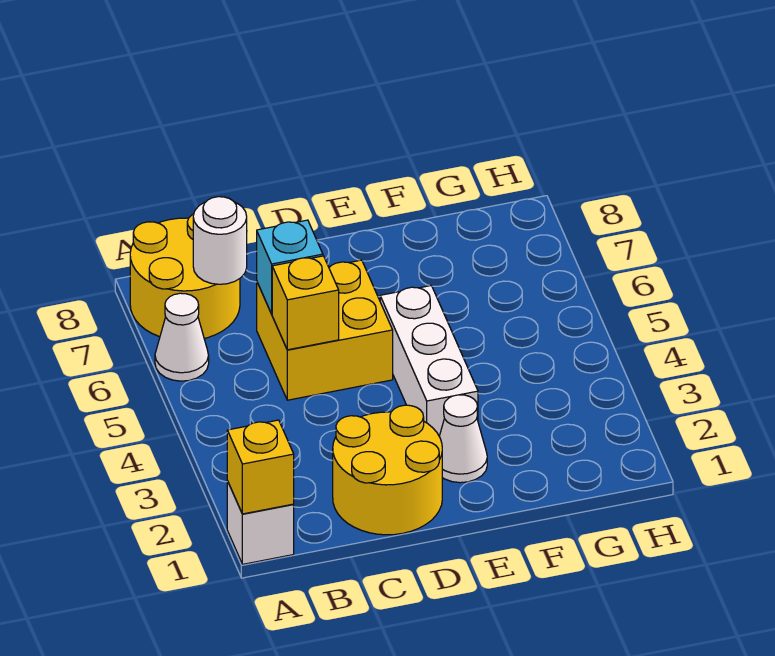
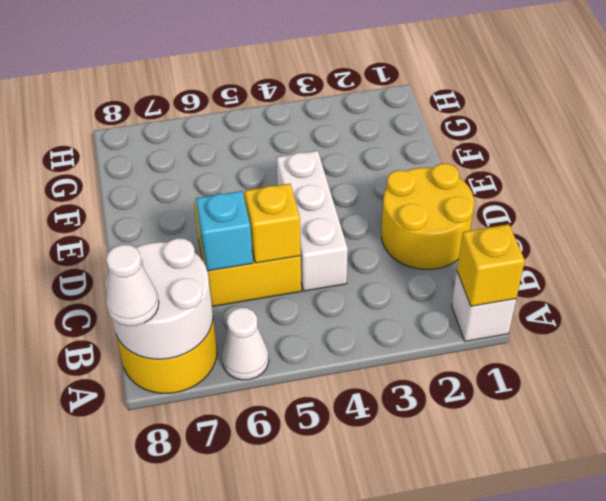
white 1x1 round brick [193,197,247,284] -> white 2x2 round brick [105,238,213,359]
white 1x1 cone [439,395,487,483] -> white 1x1 cone moved to [106,245,159,326]
white 1x3 brick [380,286,478,436] -> white 1x3 brick turned to [276,151,348,291]

